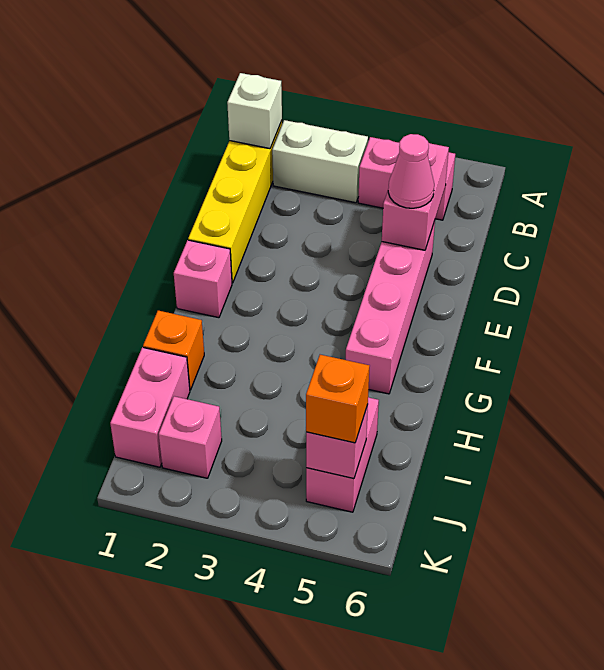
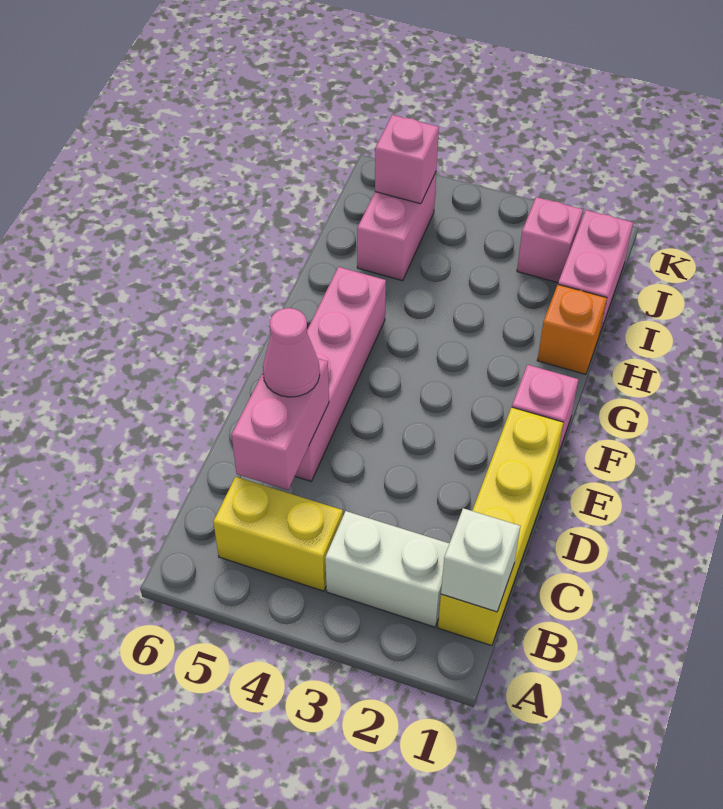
pink 1x2 brick [358,137,455,220] -> yellow 1x2 brick [213,477,343,591]
orange 1x1 brick [306,355,369,443] -> none

